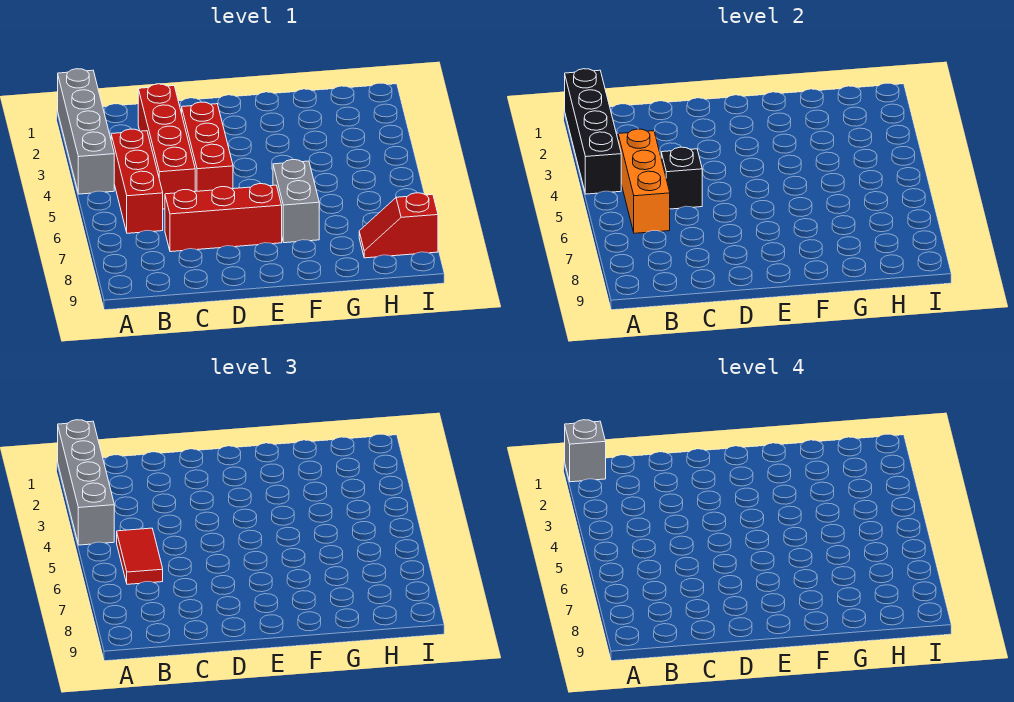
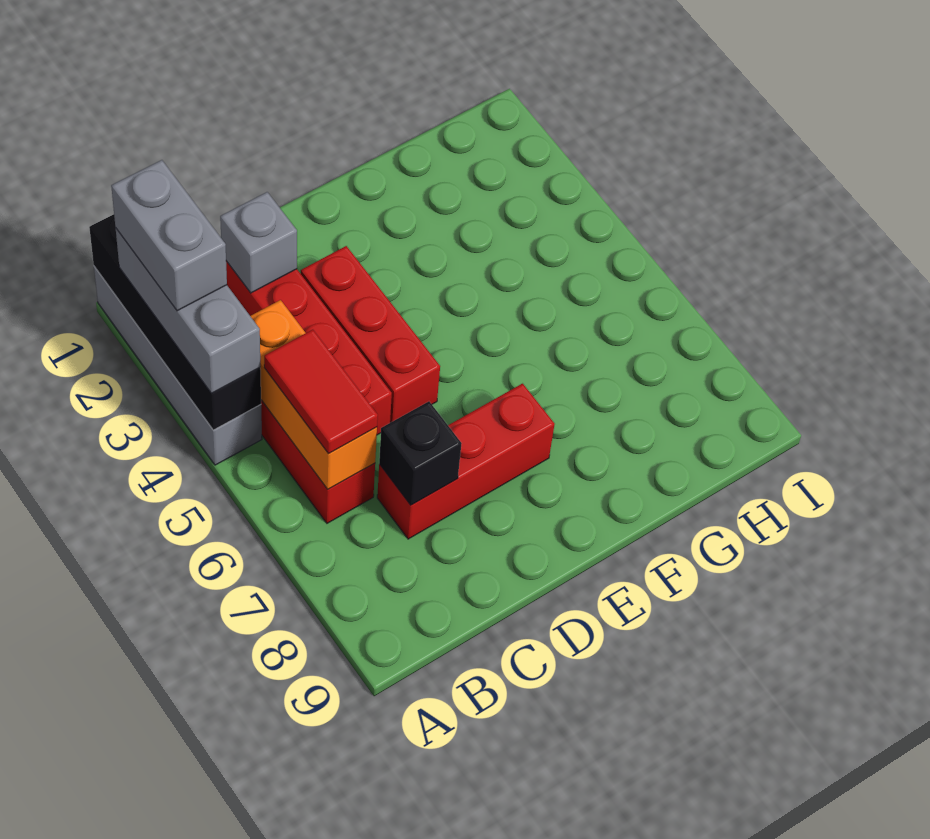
grey 1x4 brick [58,420,114,545] -> grey 1x3 brick [116,229,260,393]
grey 1x1 brick [565,420,606,482] -> grey 1x1 brick moved to [220,192,297,293]
black 1x1 brick [661,147,702,209] -> black 1x1 brick moved to [379,401,462,505]
grey 1x2 brick [273,160,319,243] -> grey 1x2 brick moved to [111,160,227,311]
red 1x2 slope [359,193,438,258] -> none

